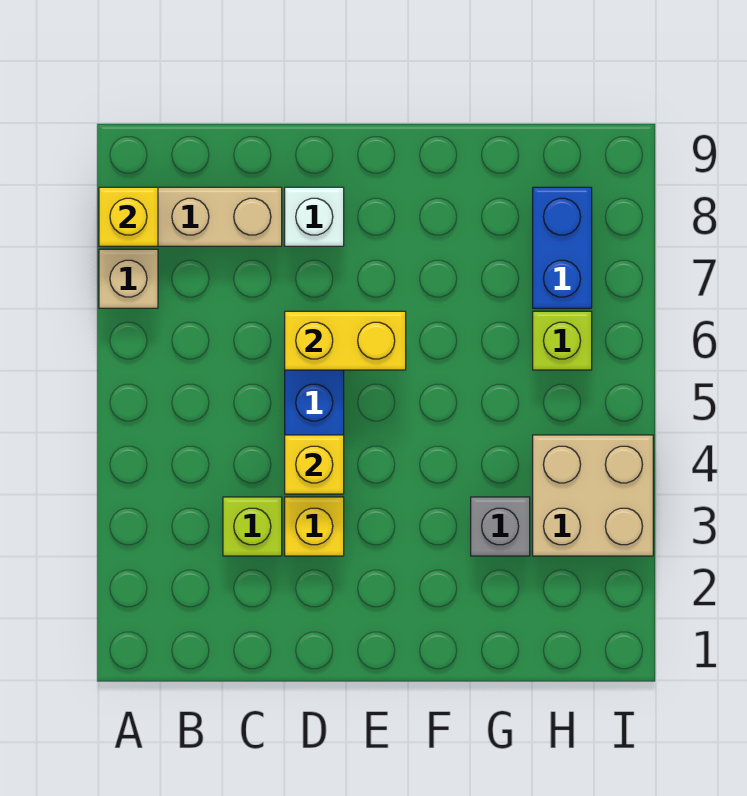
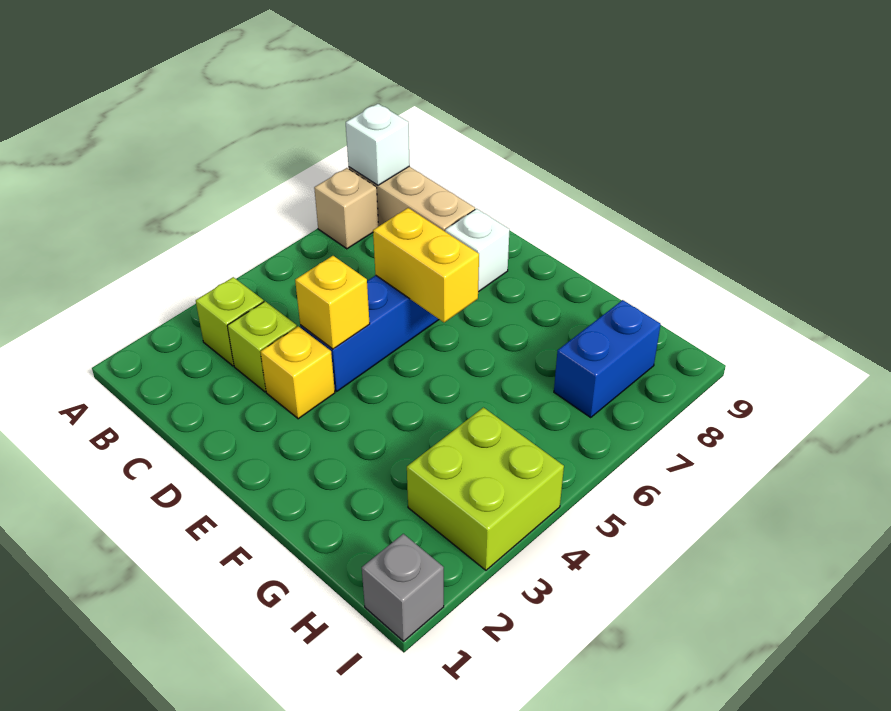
yellow 1x1 brick [99,187,158,246] -> white 1x1 brick [346,104,410,185]
grey 1x1 brick [471,497,530,556] -> grey 1x1 brick moved to [362,534,444,641]
tan 2x2 brick [533,435,653,556] -> lime 2x2 brick [407,407,564,570]
lime 1x1 brick [533,311,592,370] -> lime 1x1 brick moved to [196,277,264,366]

